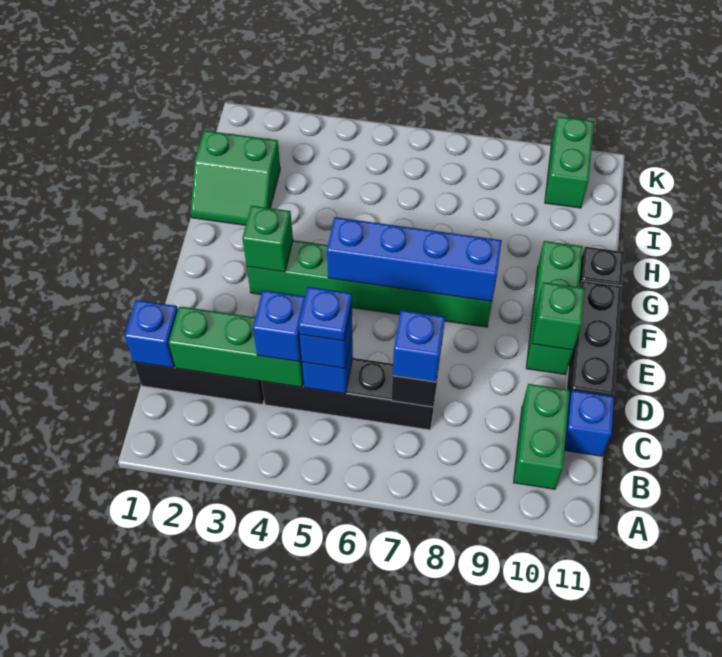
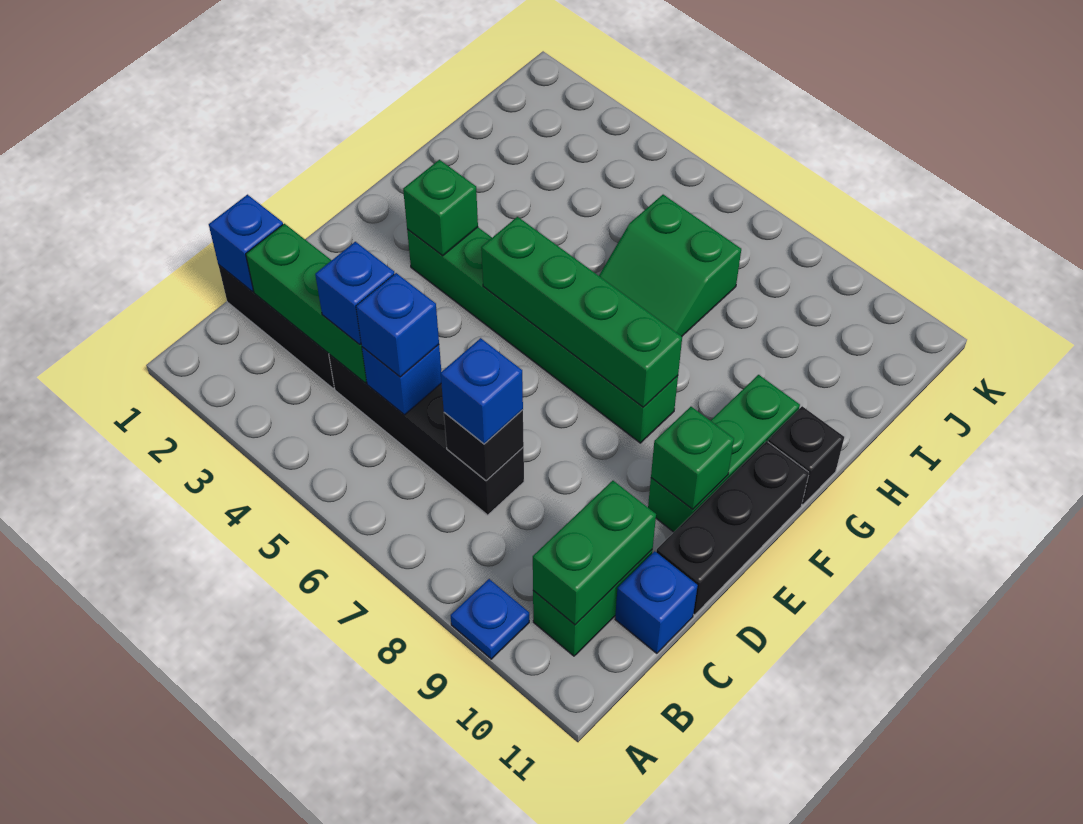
blue 1x1 plate [299,287,352,341] -> blue 1x1 plate moved to [451,579,529,659]
blue 1x4 brick [327,217,502,301] -> green 1x4 brick [481,217,682,407]
green 2x2 slope [191,131,280,225] -> green 2x2 slope moved to [599,195,741,336]
green 1x2 brick [545,117,594,208] -> green 1x2 brick moved to [533,481,656,625]

